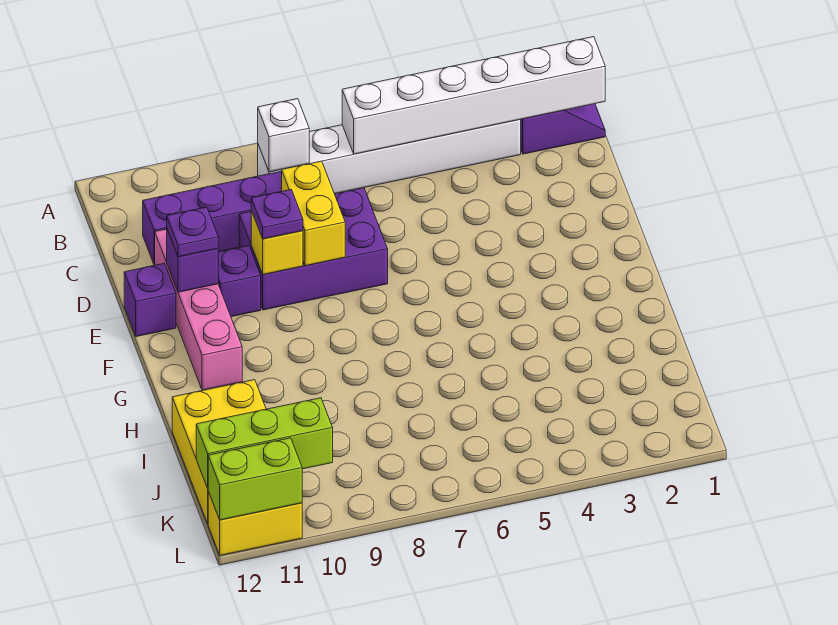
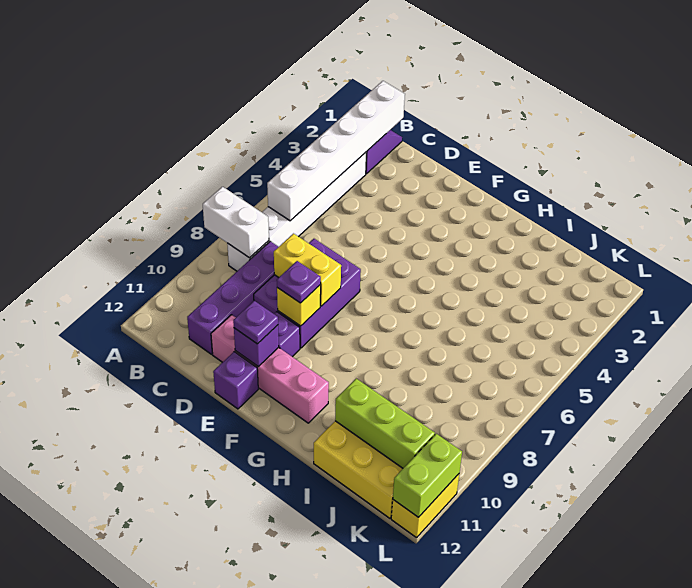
white 1x1 brick [258,99,309,172] -> white 1x2 brick [203,187,269,258]
lime 1x3 brick [196,398,333,488] -> lime 1x3 brick turned to [335,379,435,468]

